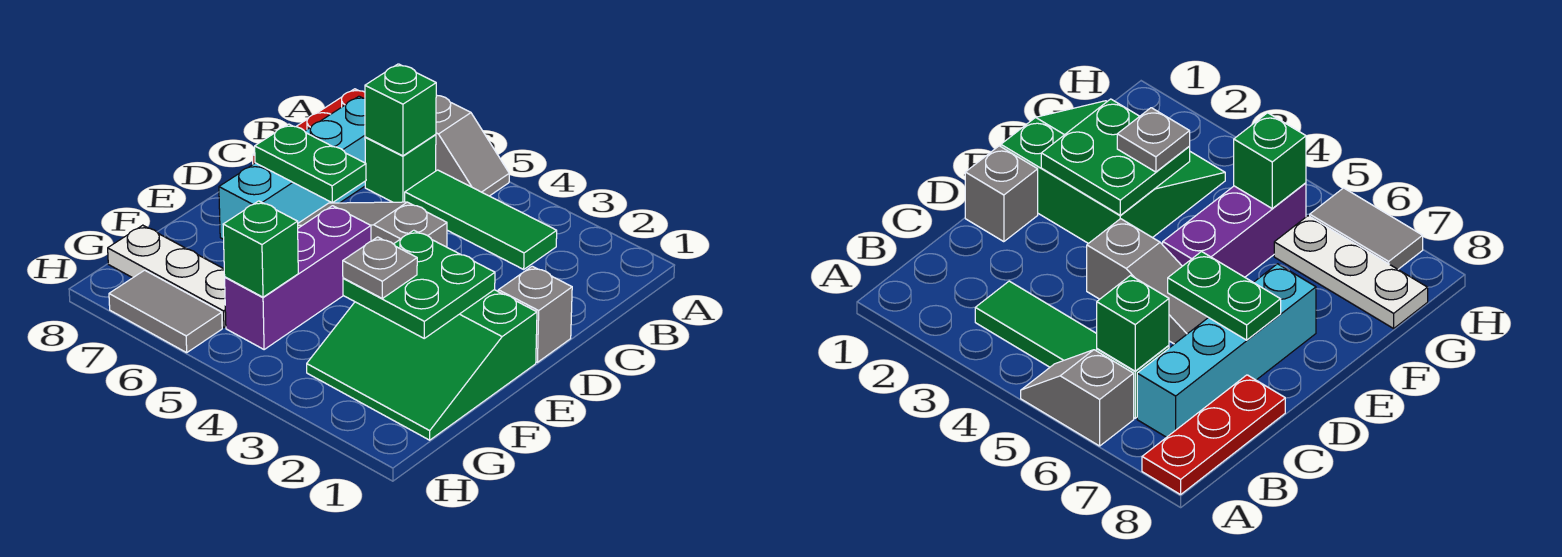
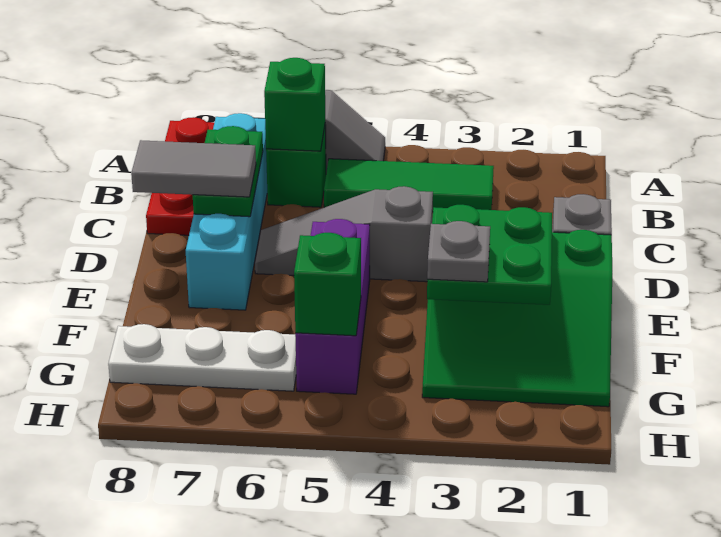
green 1x2 plate [255,124,366,203] -> green 1x2 plate turned to [193,126,263,217]
grey 1x2 tile [109,270,222,353] -> grey 1x2 tile moved to [131,140,256,197]

